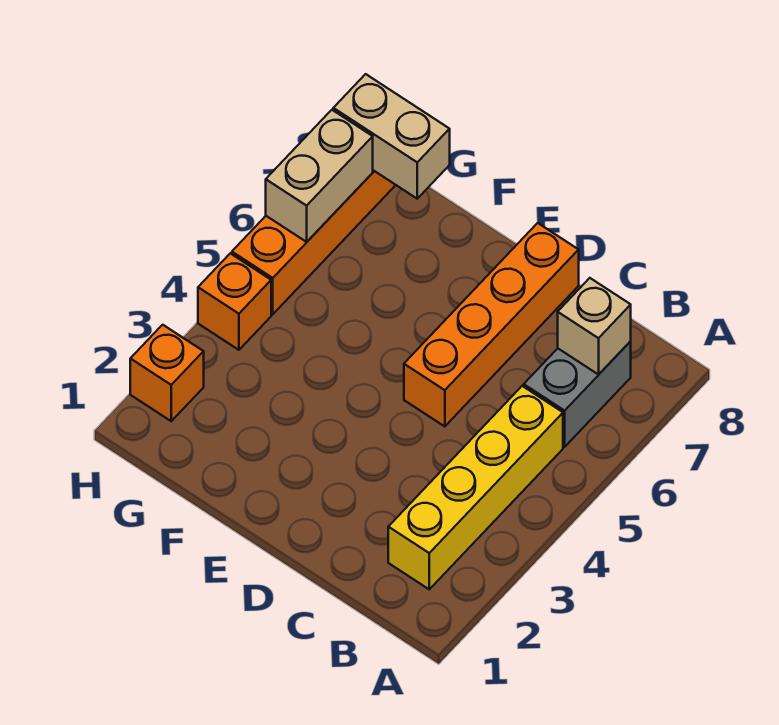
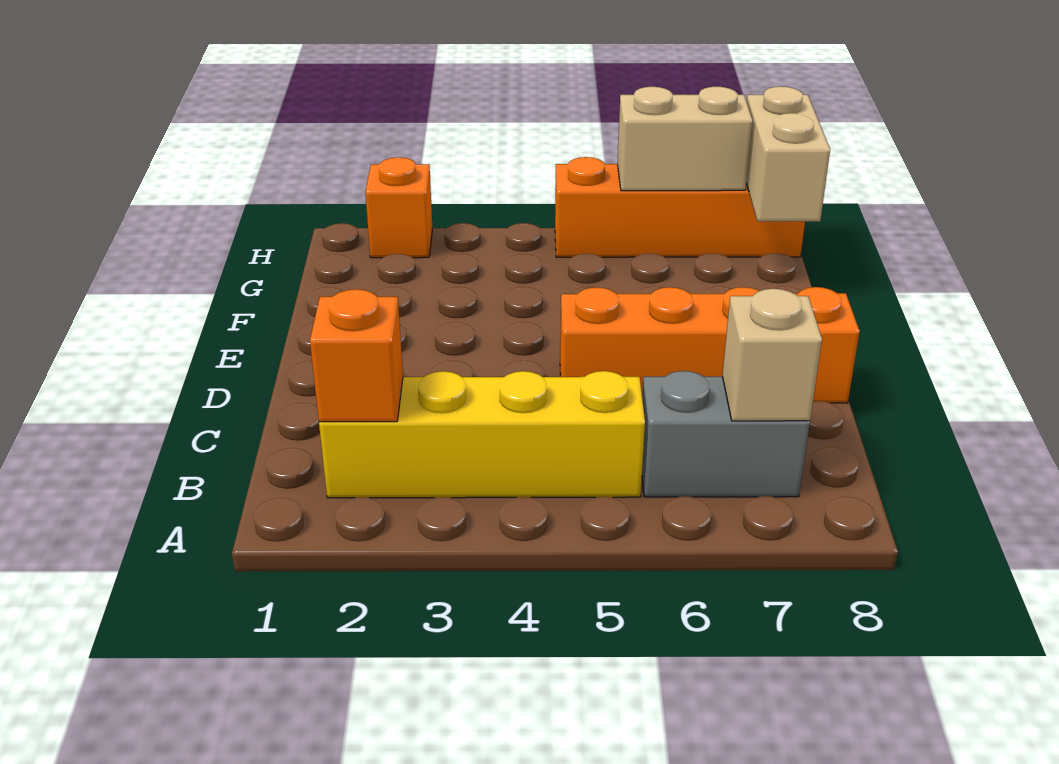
orange 1x1 brick [198,253,271,350] -> orange 1x1 brick moved to [310,289,403,422]

